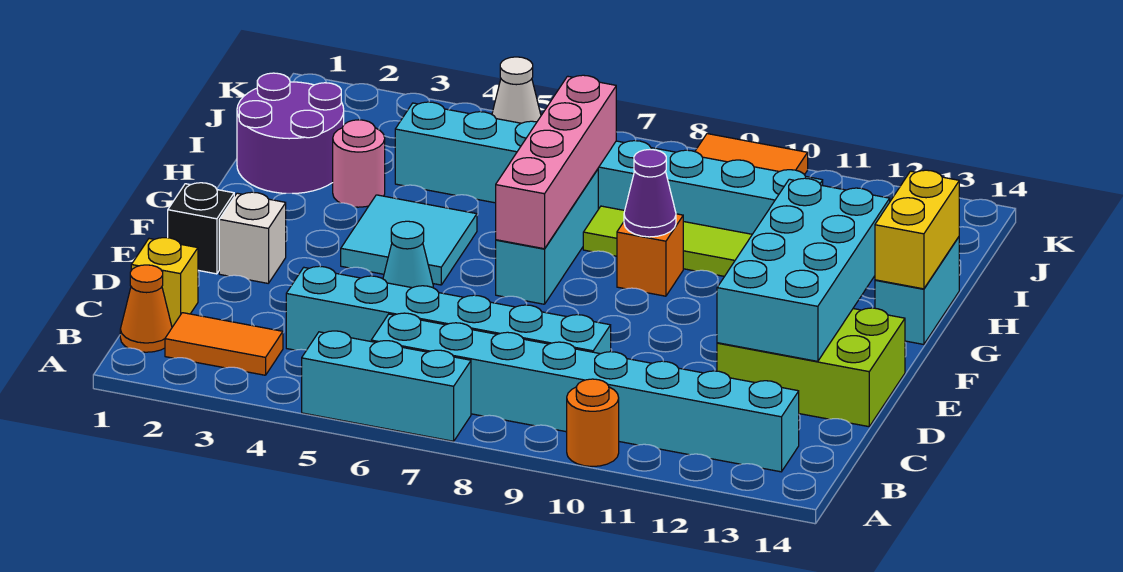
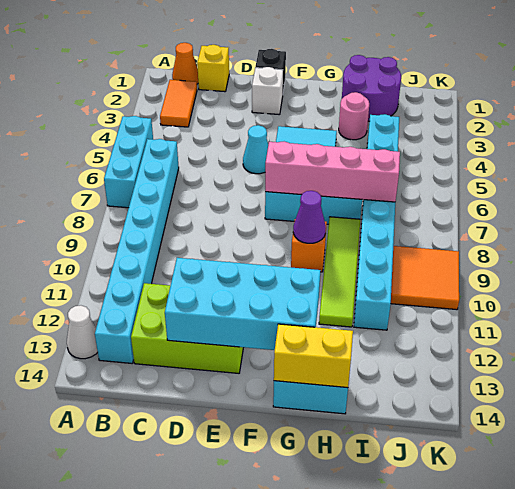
orange 1x1 round brick [567,379,619,467] -> none
cyan 1x6 brick [286,266,611,354] -> none
lime 2x3 brick [717,308,905,427] -> lime 2x3 brick turned to [131,283,244,373]
white 1x1 cone [492,57,541,123] -> white 1x1 cone moved to [67,305,98,359]

